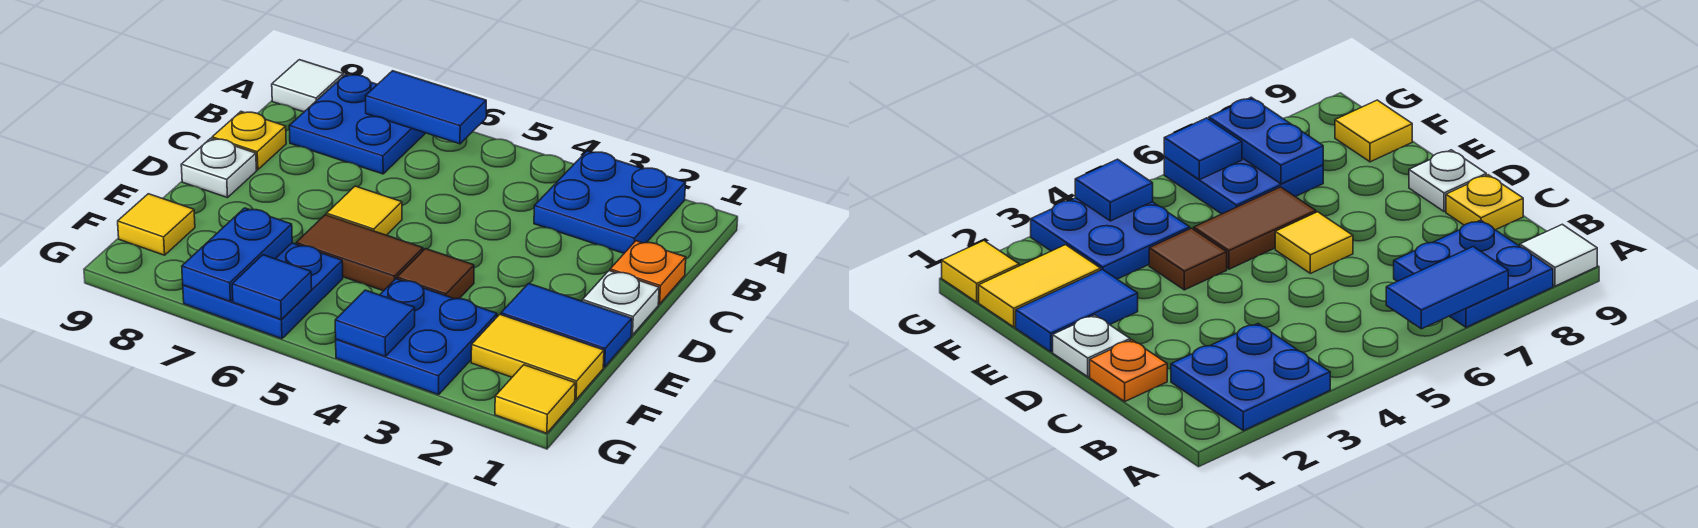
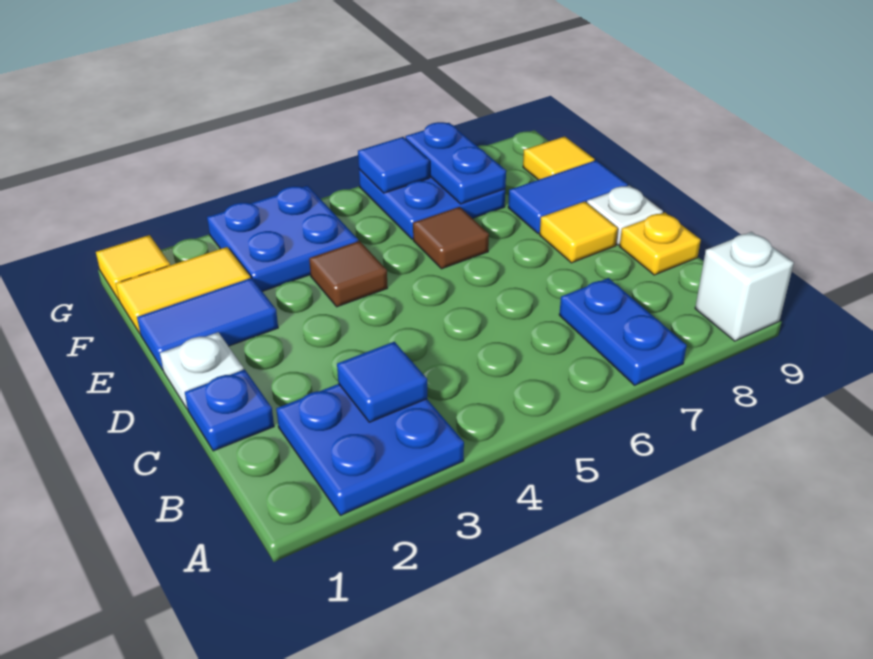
blue 1x2 tile [366,71,486,144] -> blue 1x2 tile moved to [508,160,628,234]
blue 2x2 plate [289,74,425,174] -> blue 1x2 plate [559,278,687,385]
white 1x1 tile [272,60,343,112] -> white 1x1 brick [695,232,794,341]
orange 1x1 plate [610,241,686,304] -> blue 1x1 plate [185,369,274,451]
yellow 1x1 tile [327,186,402,235] -> yellow 1x1 tile moved to [540,201,618,263]
brown 1x2 tile [296,215,423,291] -> brown 1x1 tile [413,207,489,269]
blue 1x1 tile [335,290,415,356] -> blue 1x1 tile moved to [337,342,427,422]

